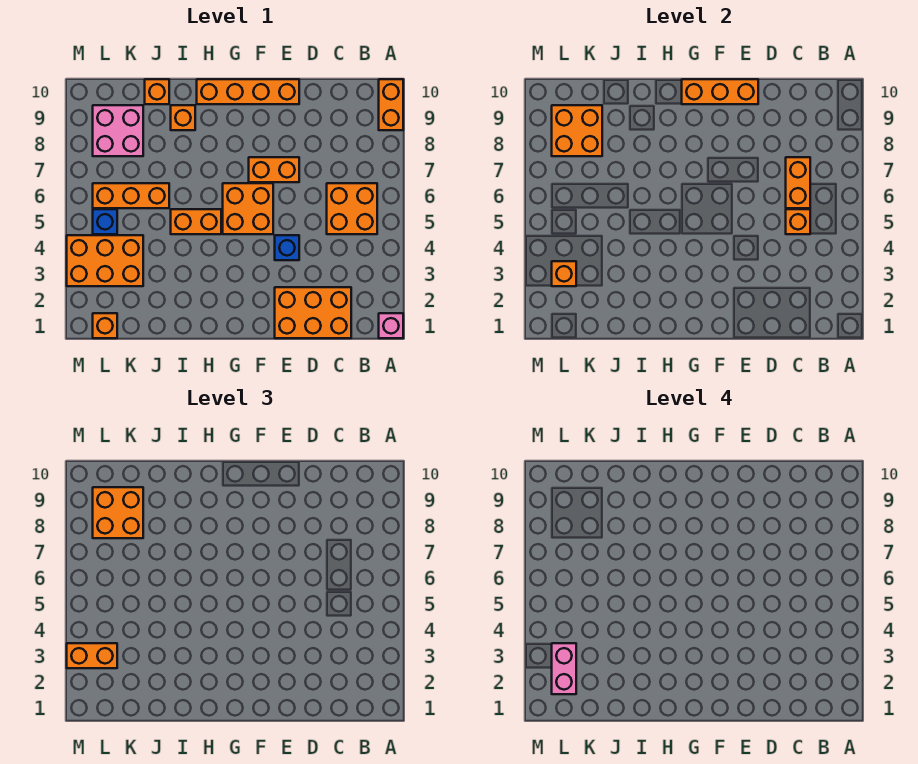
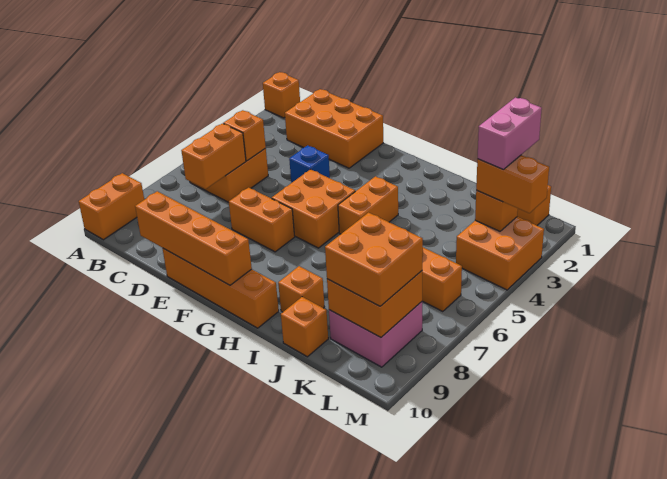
pink 1x1 brick [379,313,403,338] -> orange 1x1 brick [263,72,300,118]
orange 1x3 brick [682,79,758,104] -> orange 1x4 brick [135,191,252,285]
orange 1x2 brick [171,209,221,234] -> orange 1x2 brick turned to [338,176,398,234]
orange 2x3 brick [67,235,143,286] -> orange 2x2 brick [456,217,544,290]
blue 1x1 brick [93,209,117,234] -> none

